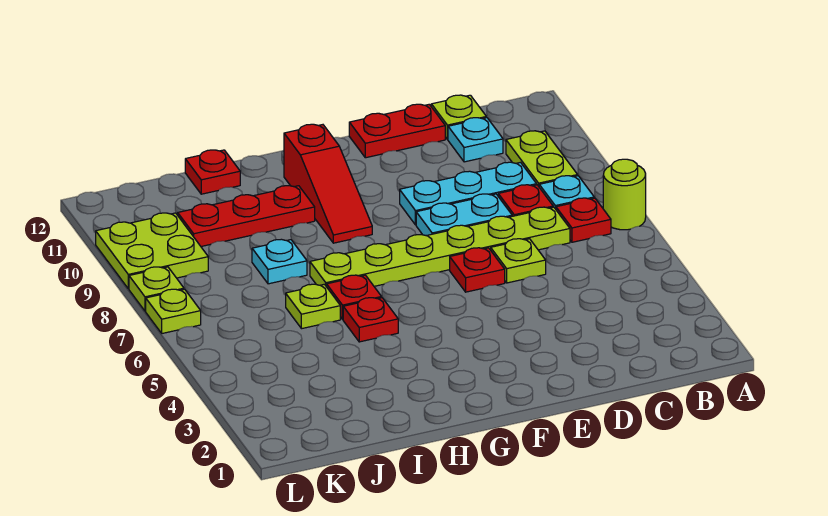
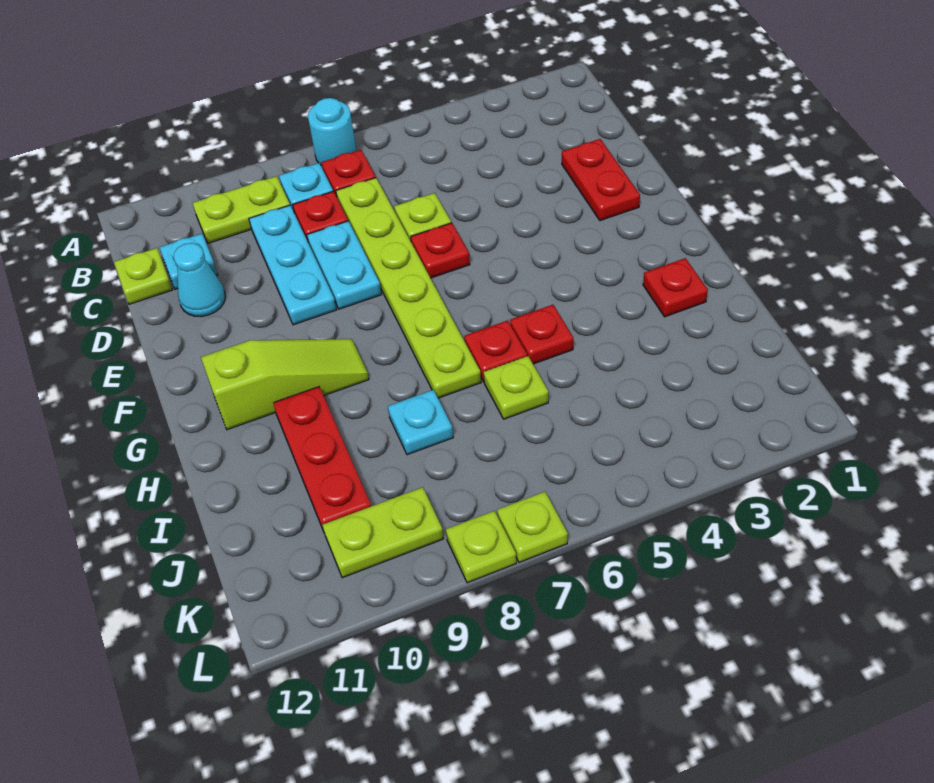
lime 1x1 round brick [603,159,646,230] -> cyan 1x1 round brick [308,98,356,165]
none -> cyan 1x1 cone [174,243,225,317]
red 1x2 plate [349,104,445,158] -> red 1x2 plate moved to [562,139,640,221]
red 1x3 slope [284,124,372,243] -> lime 1x3 slope [201,339,369,430]
red 1x1 plate [185,150,240,194] -> red 1x1 plate moved to [643,258,708,317]
lime 2x2 plate [96,213,208,289] -> lime 1x2 plate [322,487,444,578]

